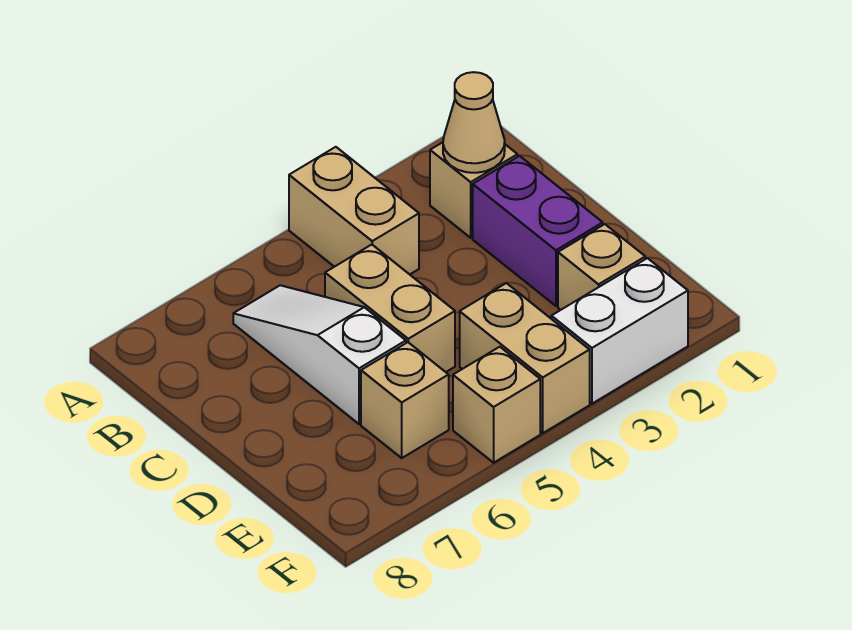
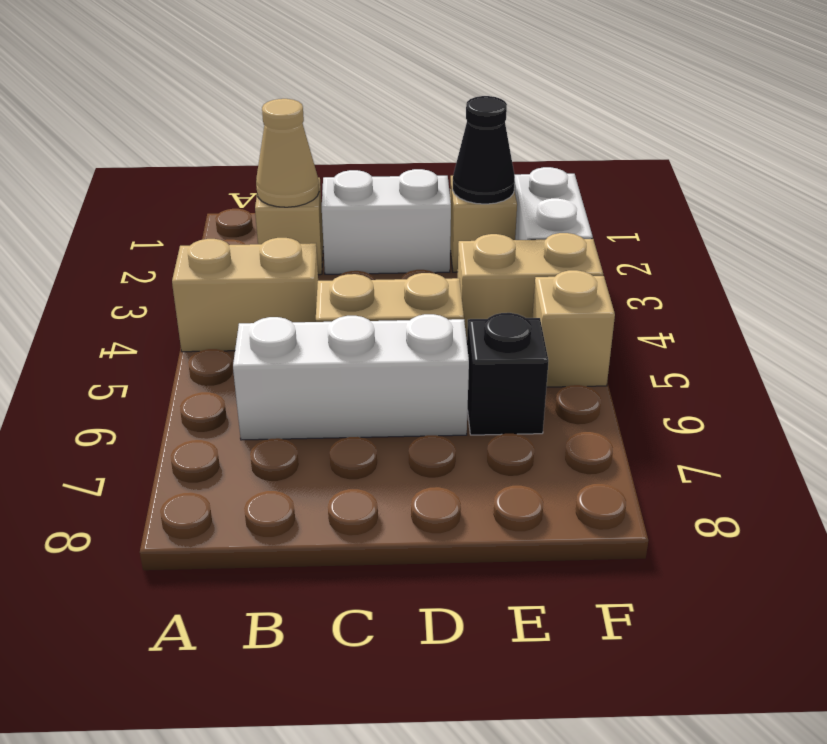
white 1x3 slope [233,285,406,424] -> white 1x3 brick [233,314,469,440]
purple 1x2 brick [473,156,603,306] -> white 1x2 brick [322,169,451,274]
none -> black 1x1 cone [453,96,515,204]
tan 1x1 brick [361,342,449,458] -> black 1x1 brick [467,313,549,435]

